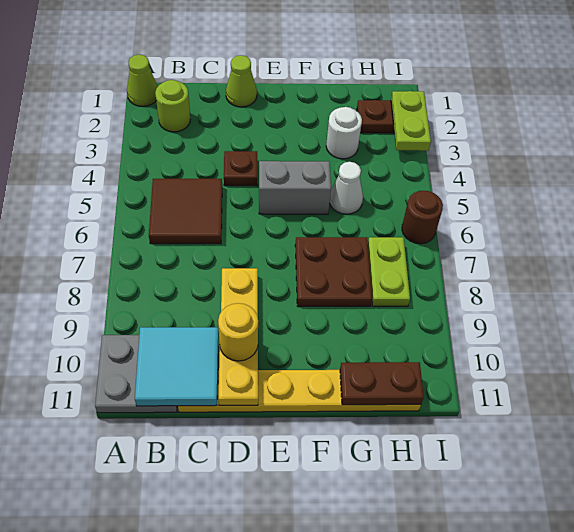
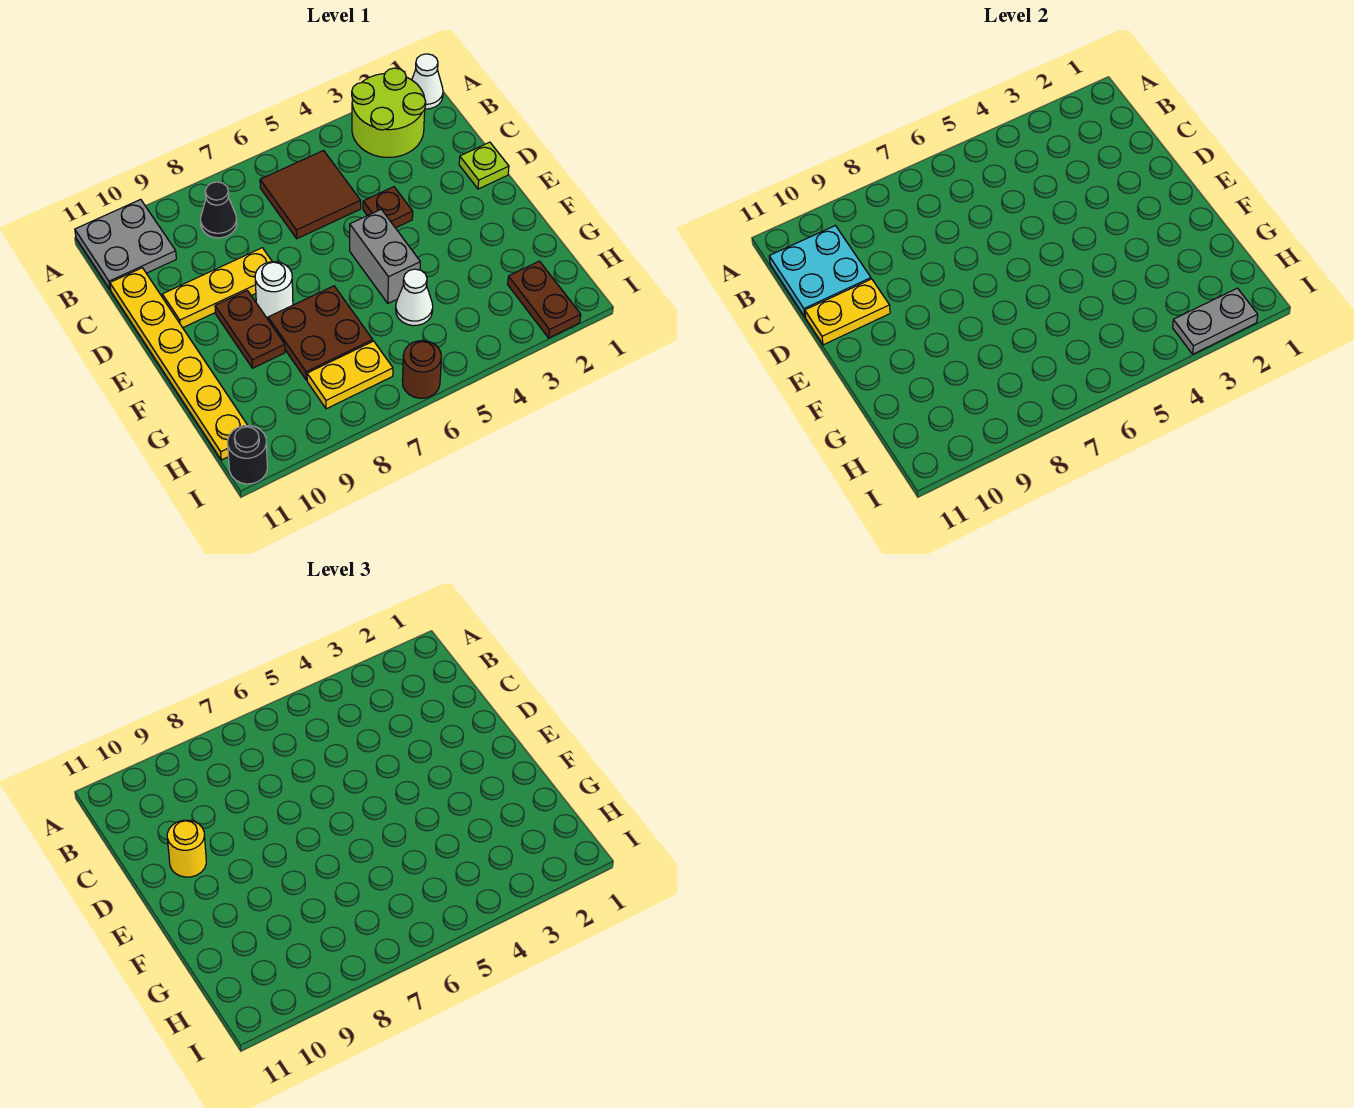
lime 1x1 cone [127,54,158,106] -> white 1x1 cone [412,54,443,109]
lime 1x1 round brick [155,80,190,132] -> lime 2x2 round brick [352,68,426,157]
none -> black 1x1 cone [201,182,237,238]
cyan 2x2 tile [135,327,219,406] -> cyan 2x2 plate [769,226,871,317]
lime 1x1 cone [226,55,257,107] -> lime 1x1 plate [459,142,509,189]
white 1x1 round brick [326,107,362,159] -> white 1x1 round brick moved to [255,262,293,318]
brown 1x2 plate [340,362,424,405] -> brown 1x2 plate moved to [215,290,285,368]
lime 1x2 plate [368,237,410,306] -> yellow 1x2 plate [307,341,393,409]
lime 1x2 plate [391,91,431,151] -> grey 1x2 plate [1173,288,1258,354]
none -> black 1x1 round brick [228,426,267,484]

